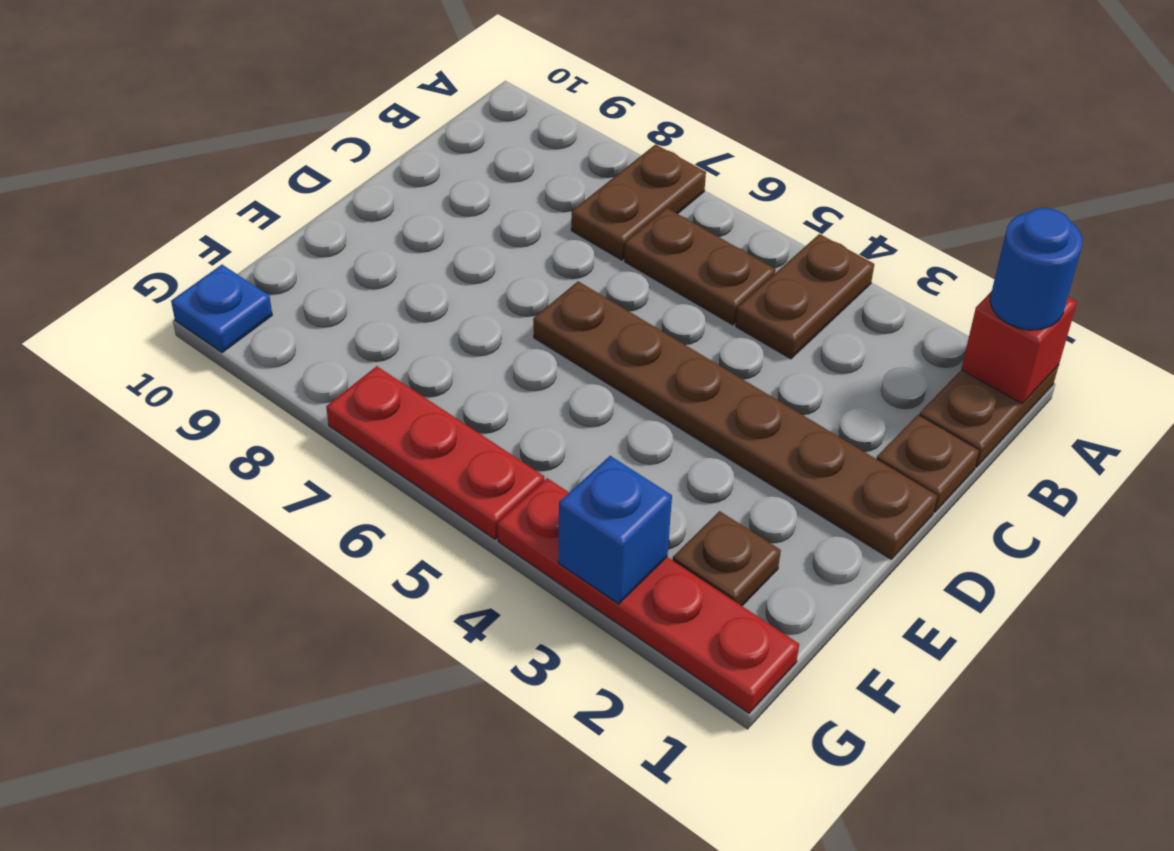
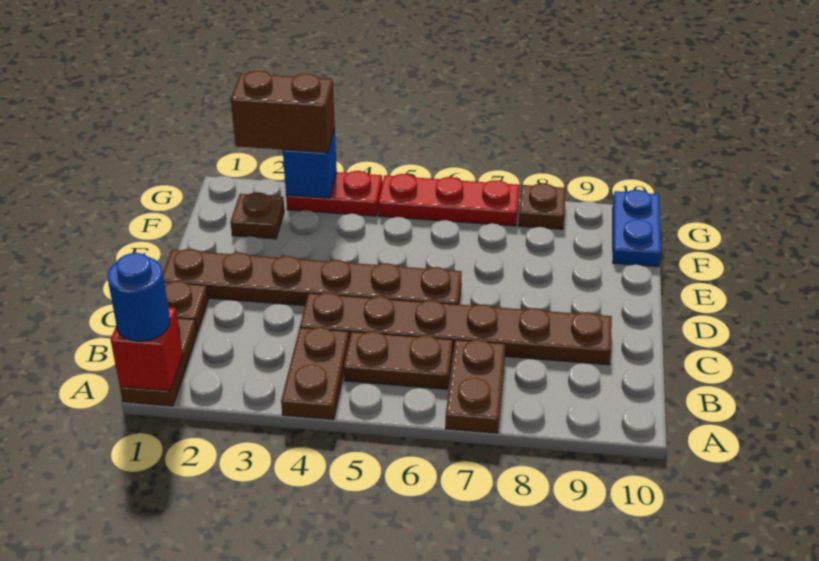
none -> brown 1x6 plate [300,293,612,365]
red 1x4 plate [497,478,799,713] -> red 1x2 plate [286,171,382,216]
none -> brown 1x2 brick [231,71,335,153]
none -> brown 1x1 plate [518,183,566,229]
blue 1x1 plate [171,265,272,353] -> blue 1x2 plate [613,190,661,267]

